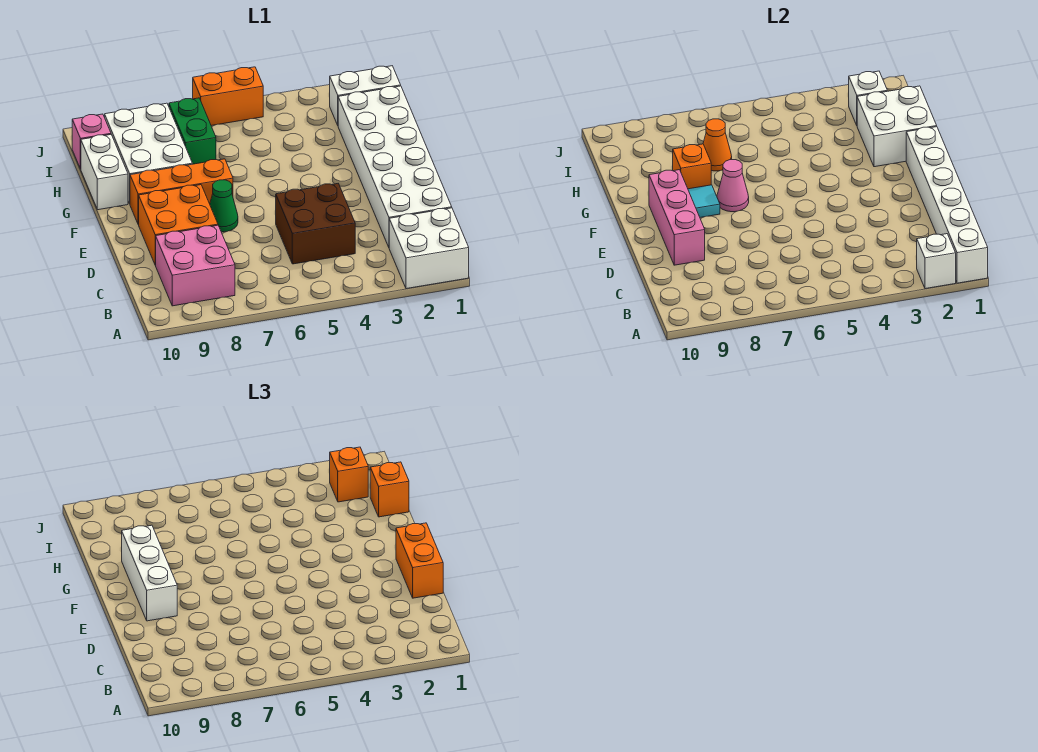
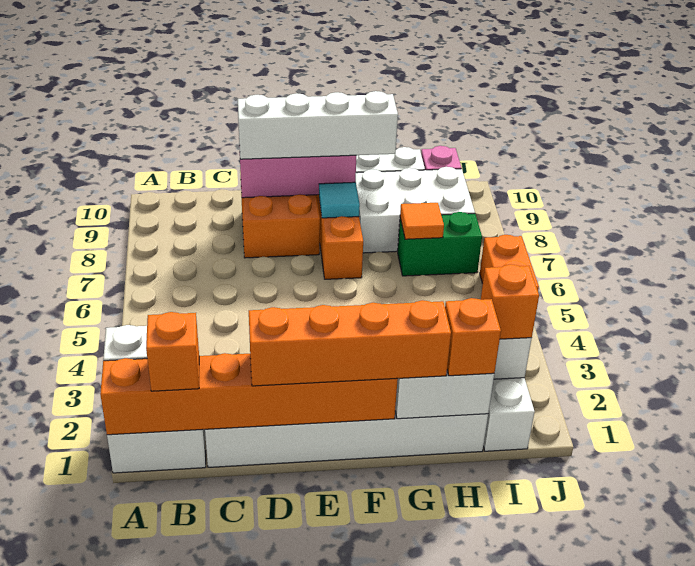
white 1x6 brick [906,127,988,283] -> orange 1x6 brick [100,353,398,435]
pink 2x2 brick [156,225,235,306] -> none
brown 2x2 brick [276,184,355,264] -> none
orange 1x2 brick [396,523,443,598] -> orange 1x4 brick [249,300,451,386]
green 1x1 cone [210,180,238,232] -> none
white 1x3 brick [122,525,177,621] -> white 1x4 brick [238,91,398,159]
pink 1x1 cone [717,160,749,212] -> none
orange 1x1 brick [673,144,711,189] -> orange 1x1 brick moved to [146,312,199,391]
orange 1x1 cone [703,119,732,171] -> orange 1x1 tile [400,203,444,239]

